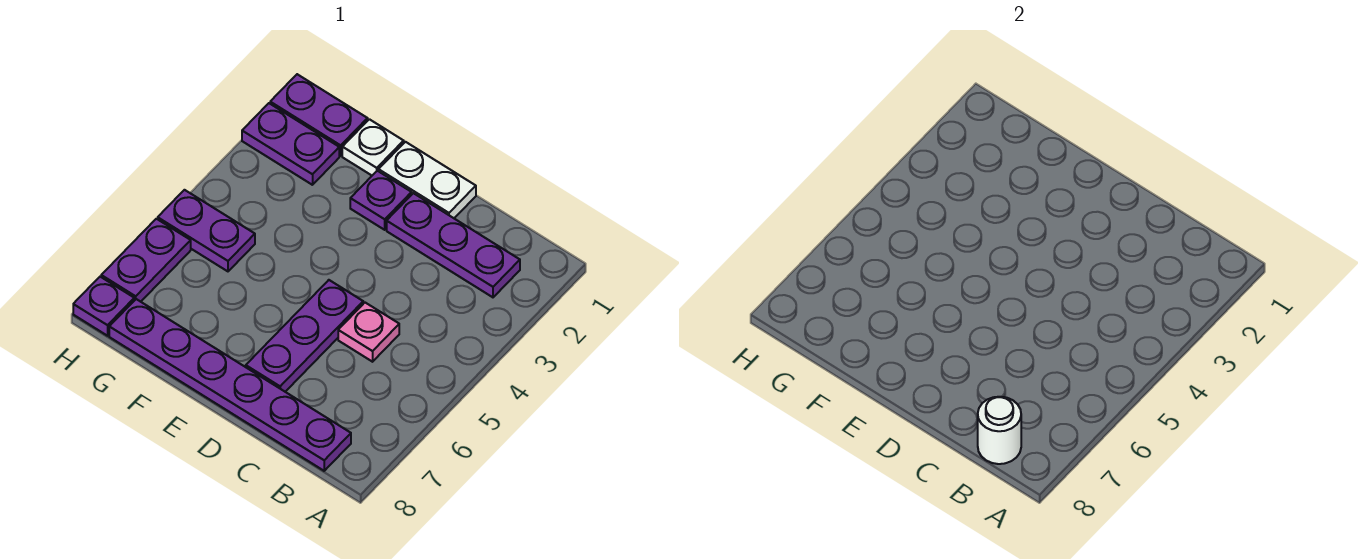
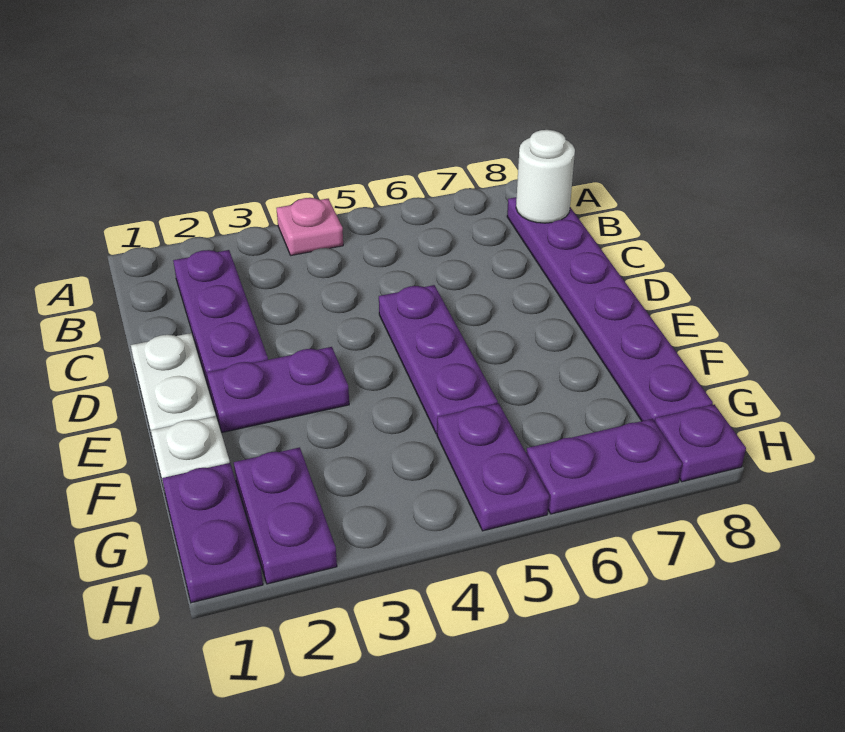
pink 1x1 plate [338,303,399,362] -> pink 1x1 plate moved to [276,198,343,255]
purple 1x3 plate [246,280,363,392] -> purple 1x3 plate turned to [379,285,498,434]
purple 1x1 plate [350,171,412,230] -> purple 1x2 plate [207,347,349,432]

